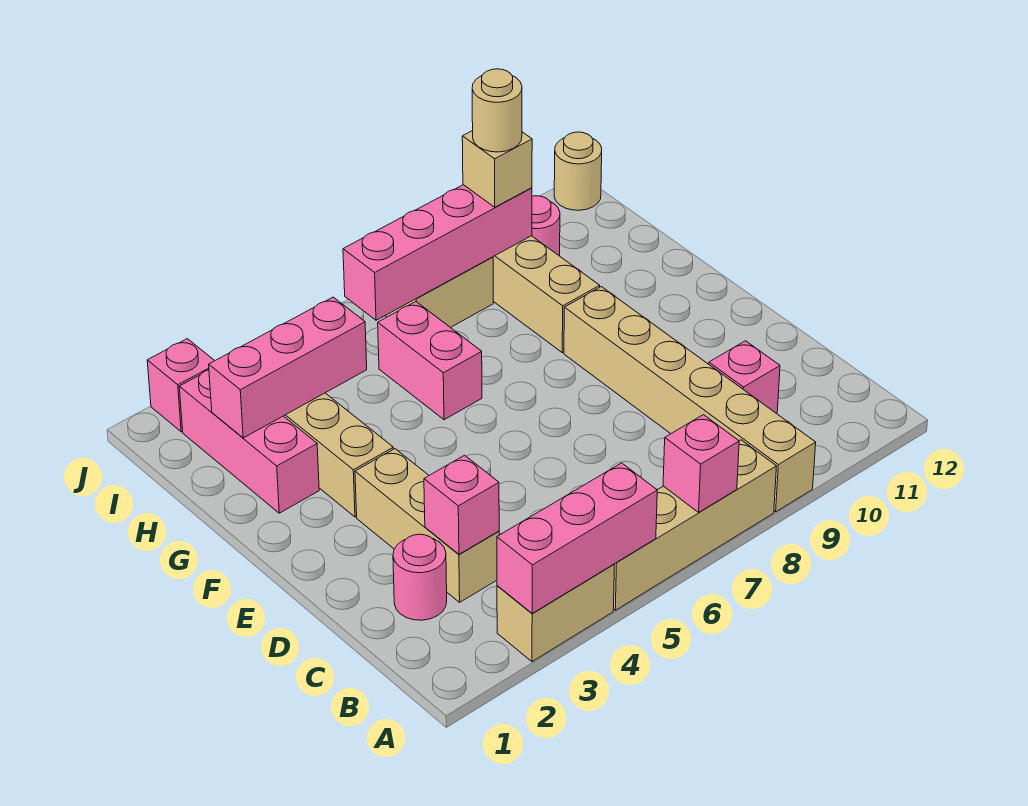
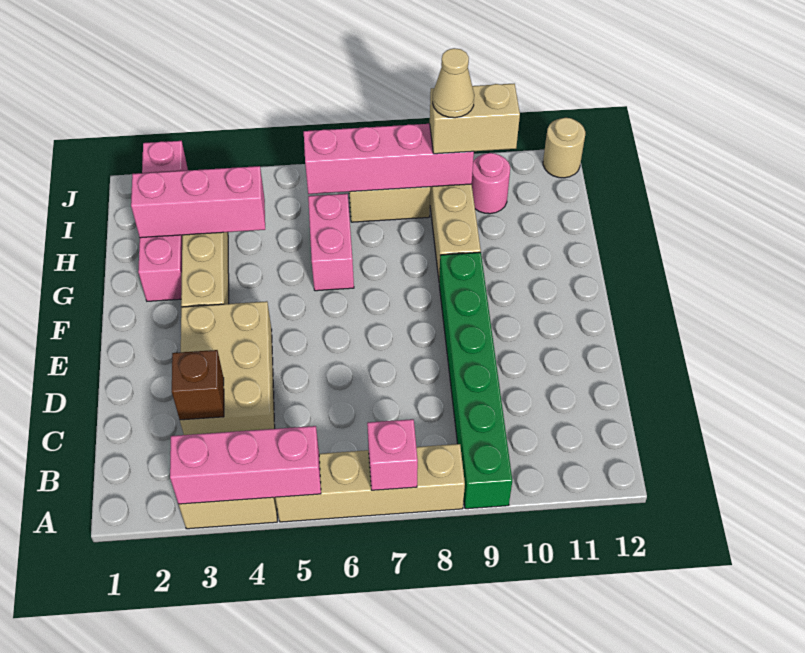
tan 1x6 brick [564,287,816,512] -> green 1x6 brick [439,252,512,509]
pink 1x1 round brick [393,534,447,620] -> none
tan 1x3 brick [355,449,499,602] -> tan 2x3 brick [180,301,275,435]
pink 1x1 brick [424,455,499,554] -> brown 1x1 brick [172,350,224,420]
pink 1x1 brick [709,341,780,413] -> none
tan 1x1 brick [462,131,532,207] -> tan 1x2 brick [430,84,520,154]
tan 1x1 round brick [472,69,522,152] -> tan 1x1 cone [432,48,474,118]

